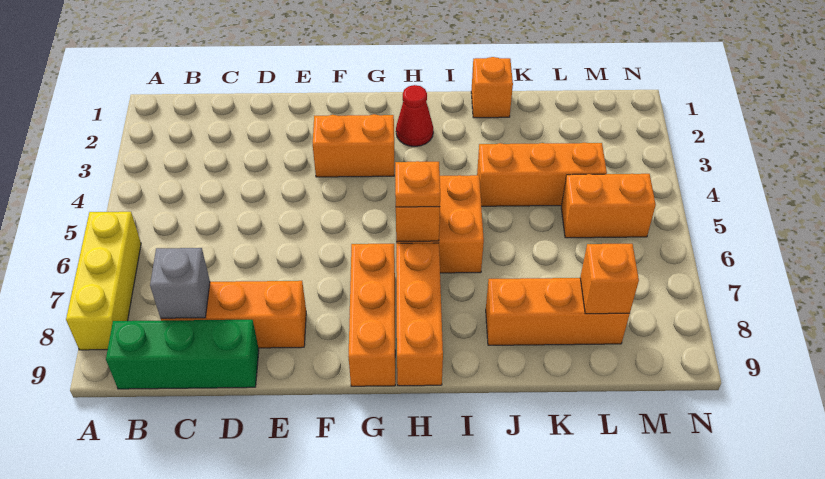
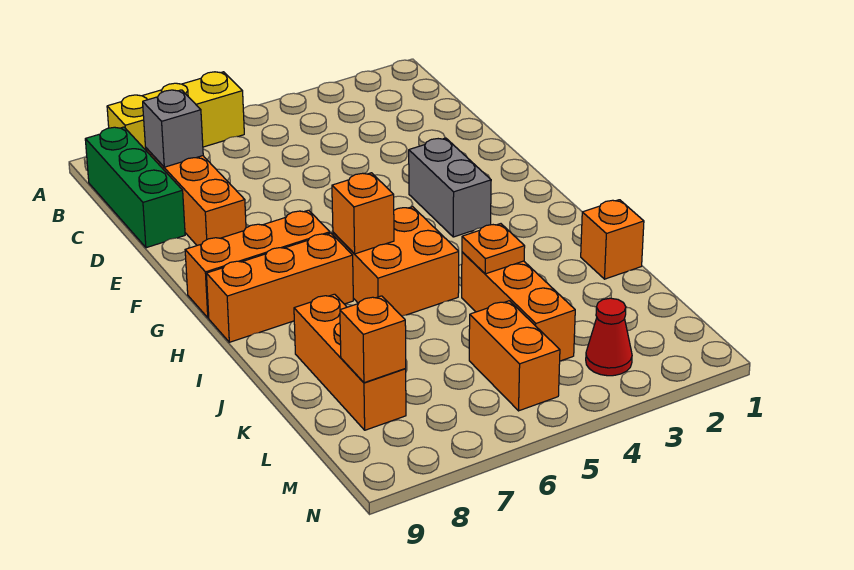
orange 1x2 brick [313,114,394,177] -> grey 1x2 brick [409,138,491,237]
red 1x1 cone [396,85,433,146] -> red 1x1 cone moved to [586,298,632,376]
orange 1x1 plate [395,161,440,207] -> orange 1x1 plate moved to [462,224,525,274]

